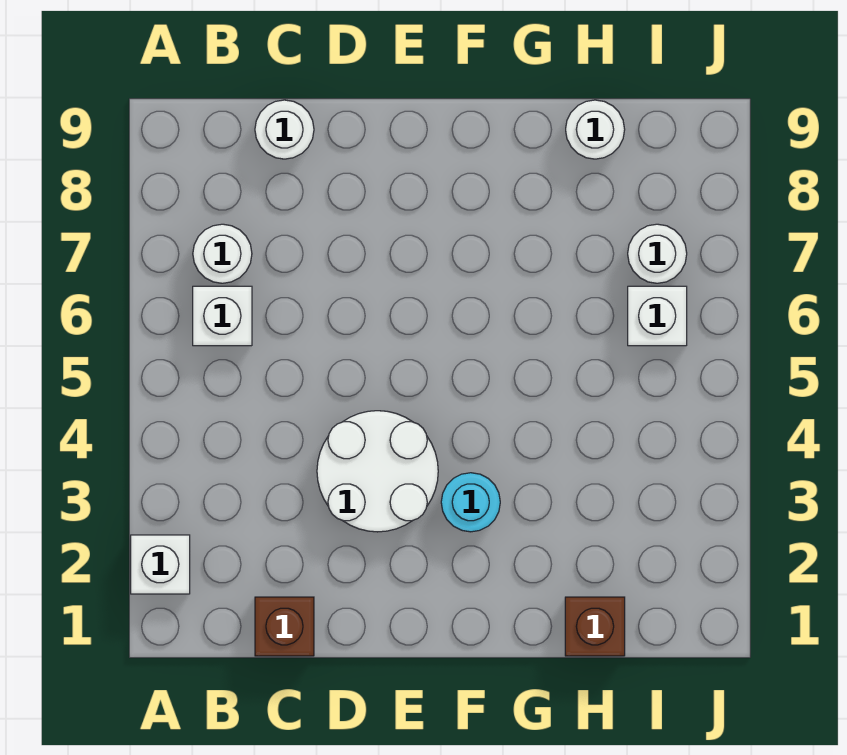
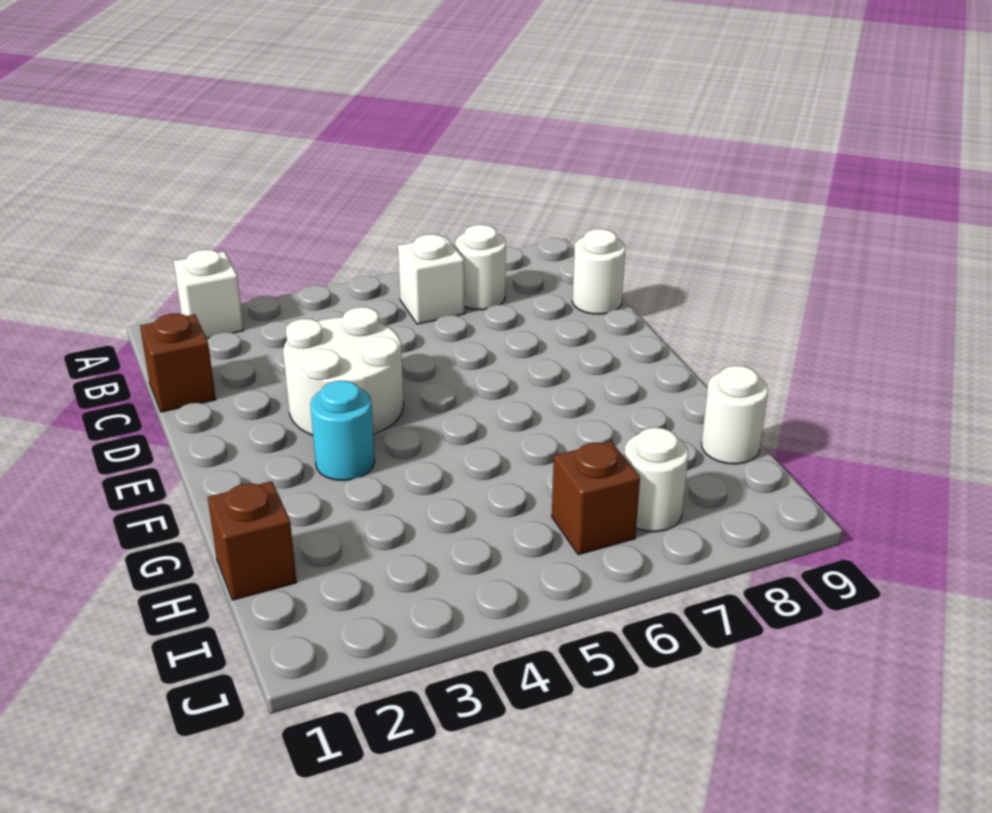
white 1x1 brick [628,286,687,346] -> brown 1x1 brick [552,441,640,555]

